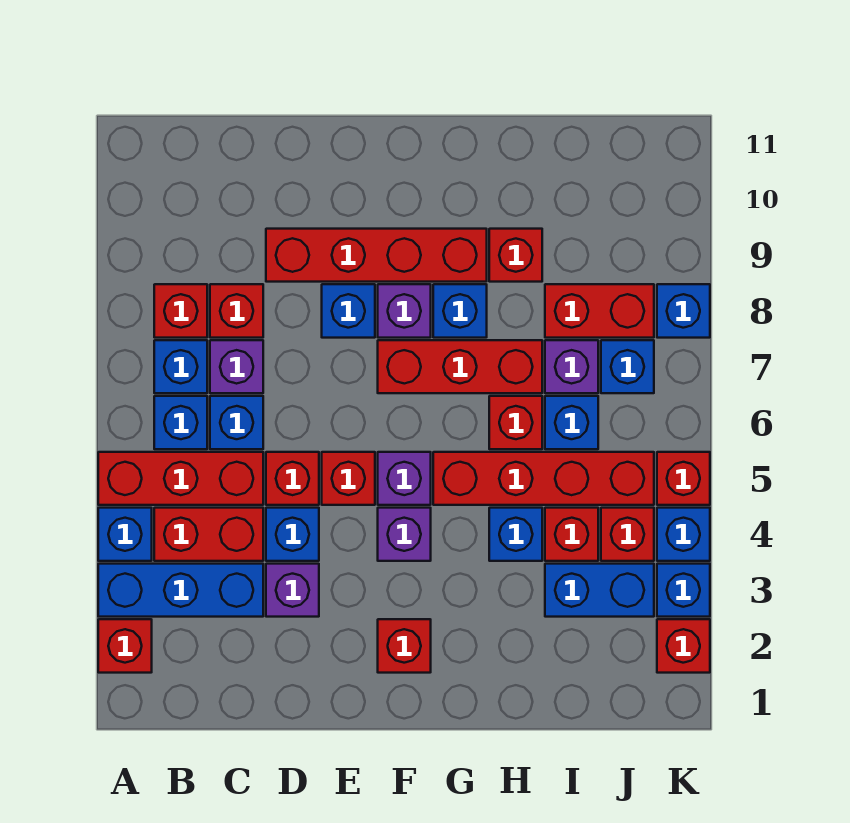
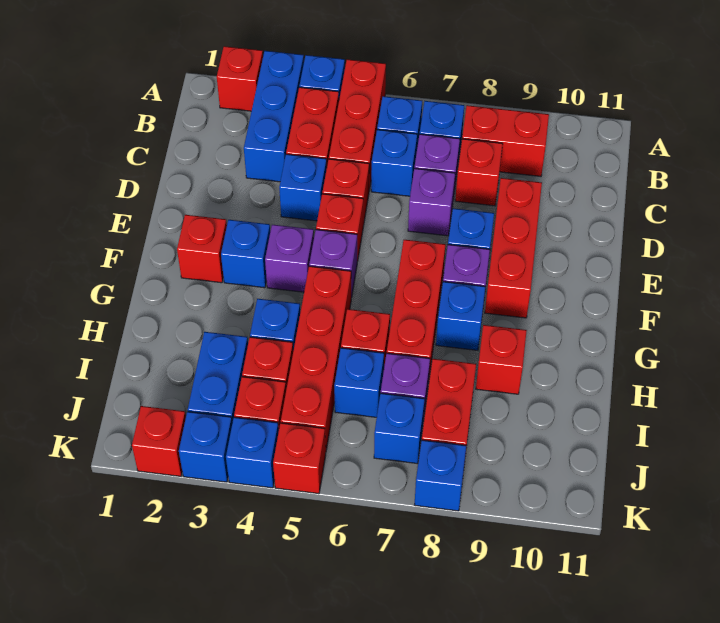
red 1x1 brick [154,284,207,338] -> red 1x2 brick [462,105,549,176]
purple 1x1 brick [266,564,319,617] -> purple 1x1 brick moved to [408,168,455,236]
red 1x4 brick [266,229,487,282] -> red 1x3 brick [485,178,542,318]
none -> blue 1x1 brick [221,220,270,288]

